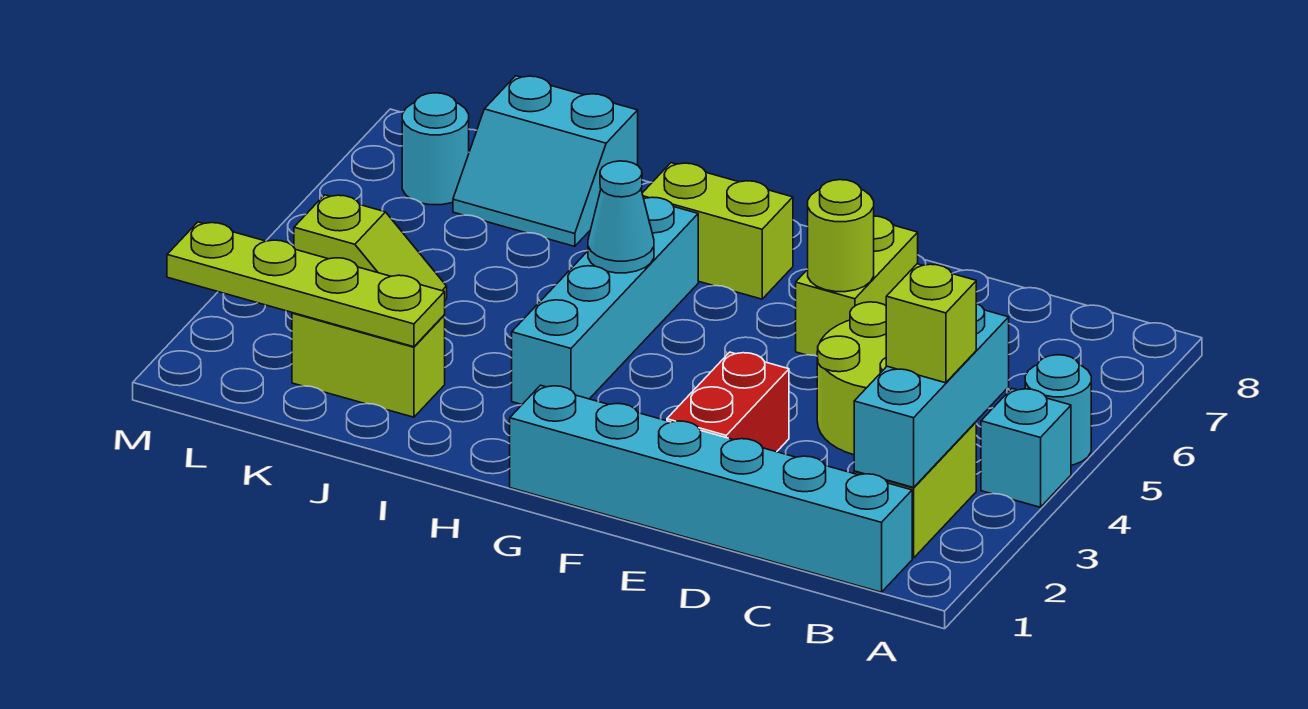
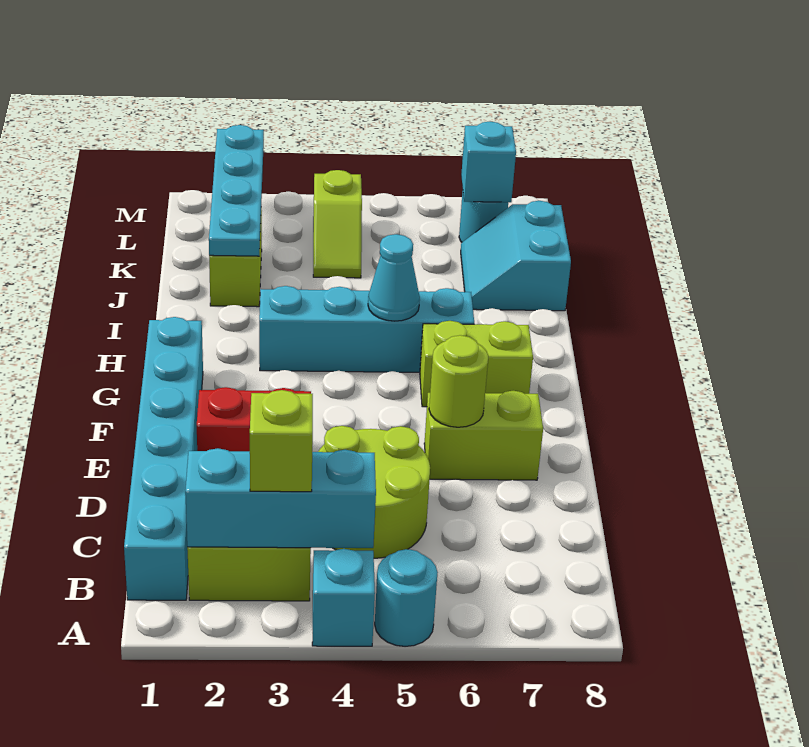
lime 1x2 brick [642,163,793,299] -> lime 1x2 brick turned to [420,321,533,407]
lime 1x4 plate [167,222,445,347] -> cyan 1x4 plate [209,125,264,256]
none -> cyan 1x1 brick [461,122,516,202]

